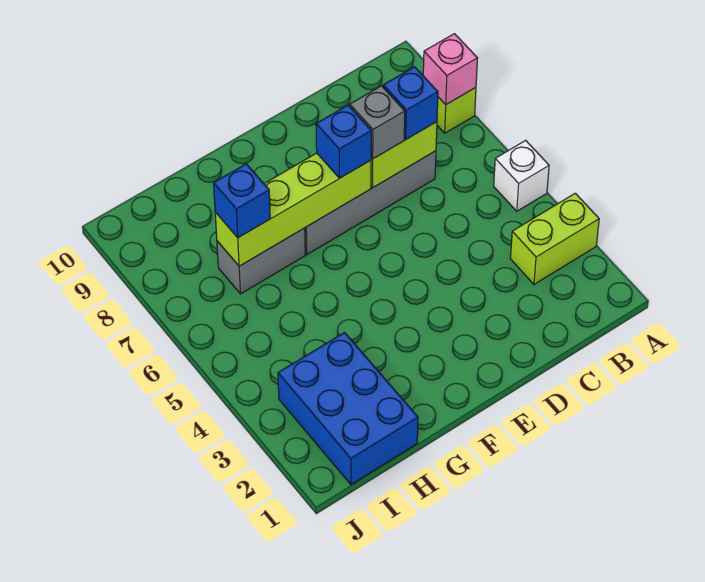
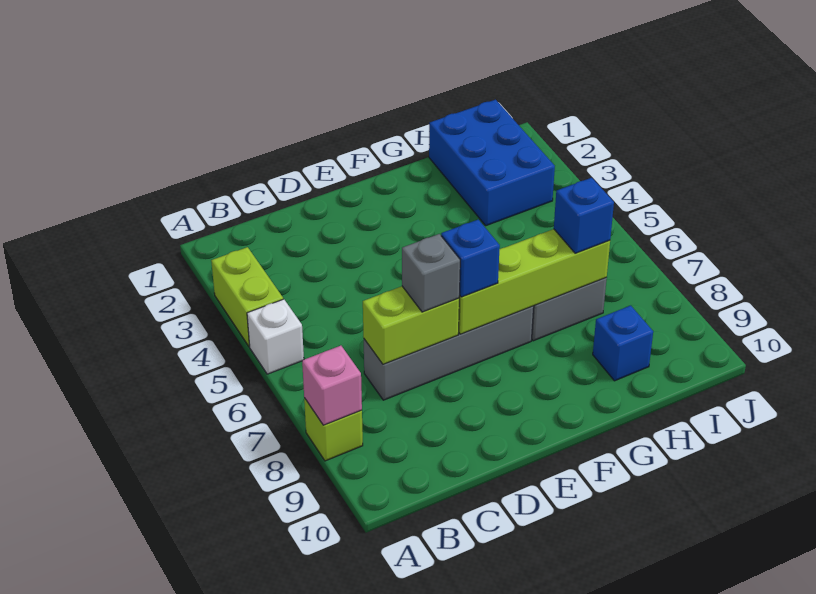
lime 1x2 brick [510,193,599,284] -> lime 1x2 brick turned to [211,247,283,347]
blue 1x1 brick [383,67,438,139] -> blue 1x1 brick moved to [593,306,653,381]

